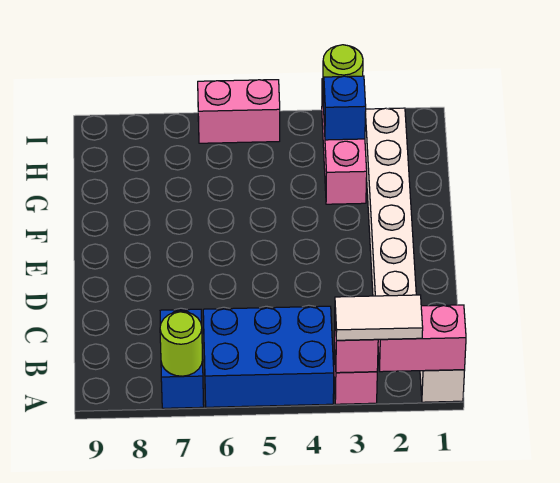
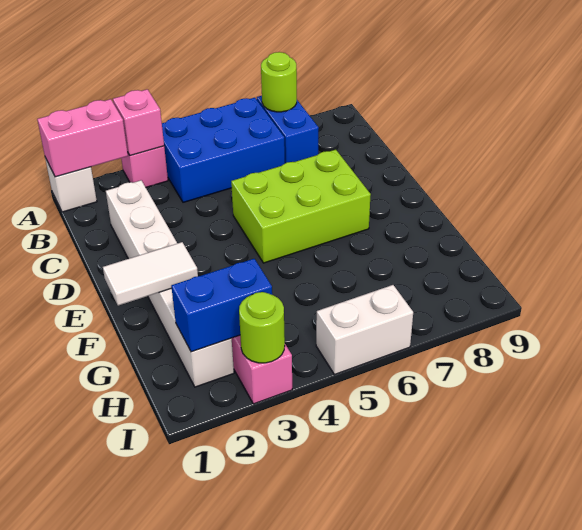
white 1x2 tile [335,295,423,340] -> white 1x2 tile moved to [103,242,198,306]
none -> lime 2x3 brick [231,150,371,263]
blue 1x1 brick [324,76,366,140] -> blue 1x2 brick [171,259,272,352]
pink 1x2 brick [198,80,280,143] -> white 1x2 brick [316,285,413,375]

